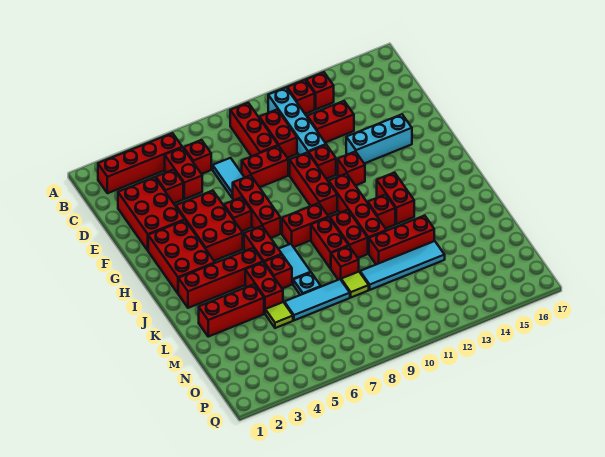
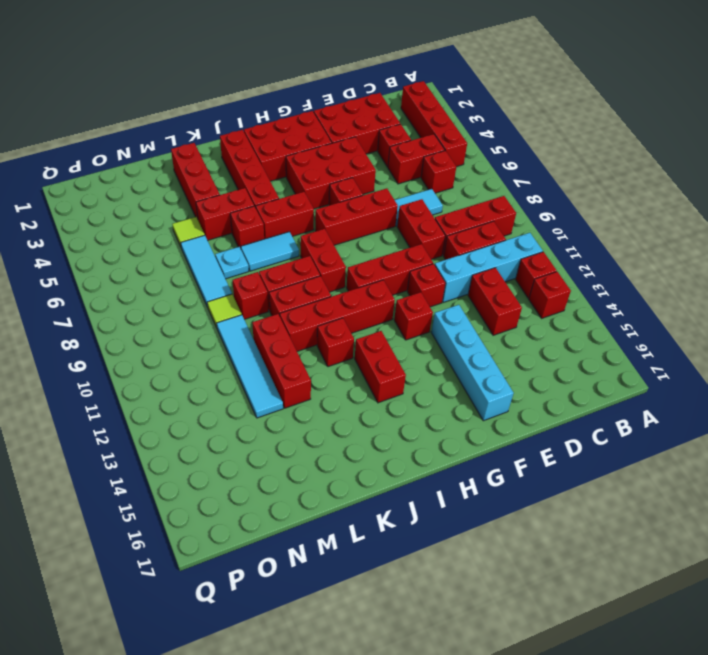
cyan 1x3 brick [346,114,412,164] -> cyan 1x4 brick [431,305,514,421]
red 1x2 brick [377,173,414,224] -> red 1x2 brick turned to [355,331,406,403]

